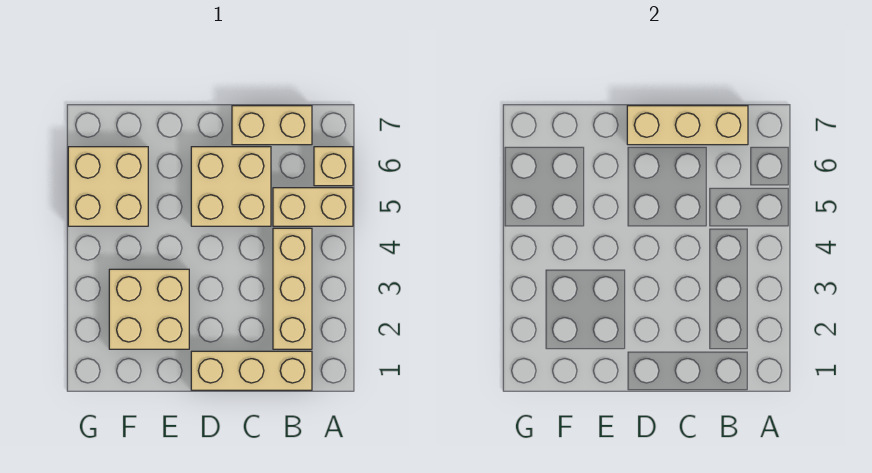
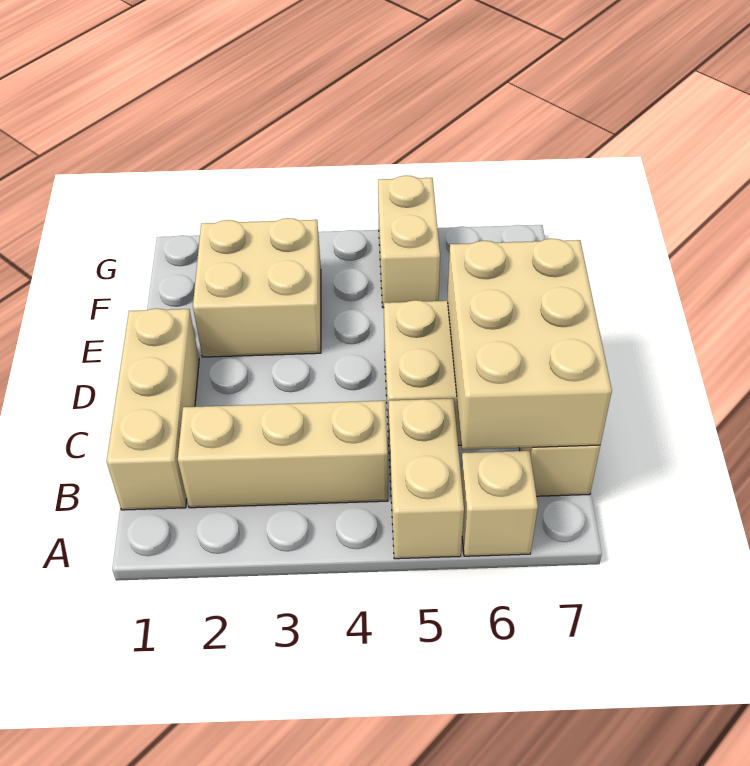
tan 1x3 brick [627,106,748,145] -> tan 2x3 brick [447,238,612,450]
tan 2x2 brick [68,147,148,226] -> tan 1x2 brick [378,175,440,308]

